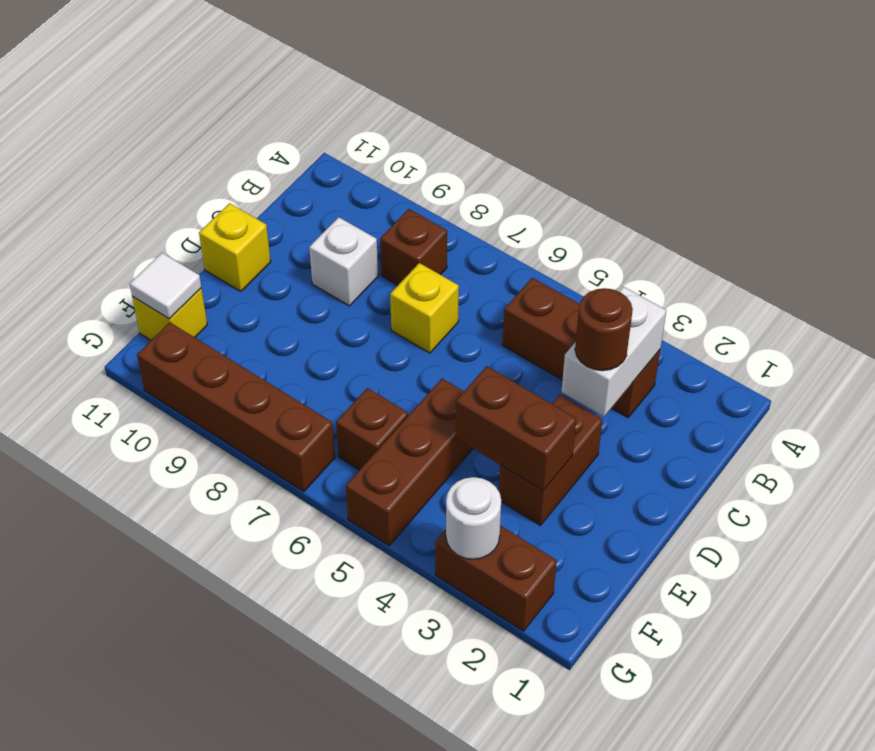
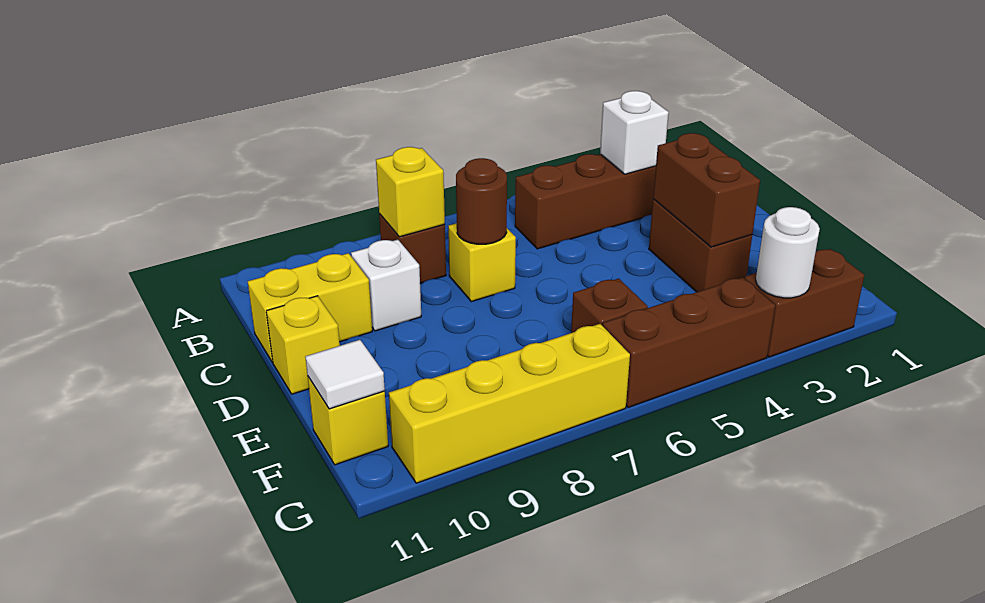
white 1x2 brick [562,287,666,417] -> white 1x1 brick [600,91,669,174]
none -> yellow 1x1 brick [376,147,445,237]
brown 1x1 round brick [575,288,633,371] -> brown 1x1 round brick moved to [456,158,507,244]
none -> yellow 1x2 brick [248,253,372,362]
brown 1x2 brick [455,366,576,491] -> brown 1x2 brick turned to [653,133,760,247]
brown 1x3 brick [346,379,473,546] -> brown 1x3 brick turned to [602,277,775,408]
brown 1x4 brick [137,322,335,492] -> yellow 1x4 brick [389,324,630,483]

